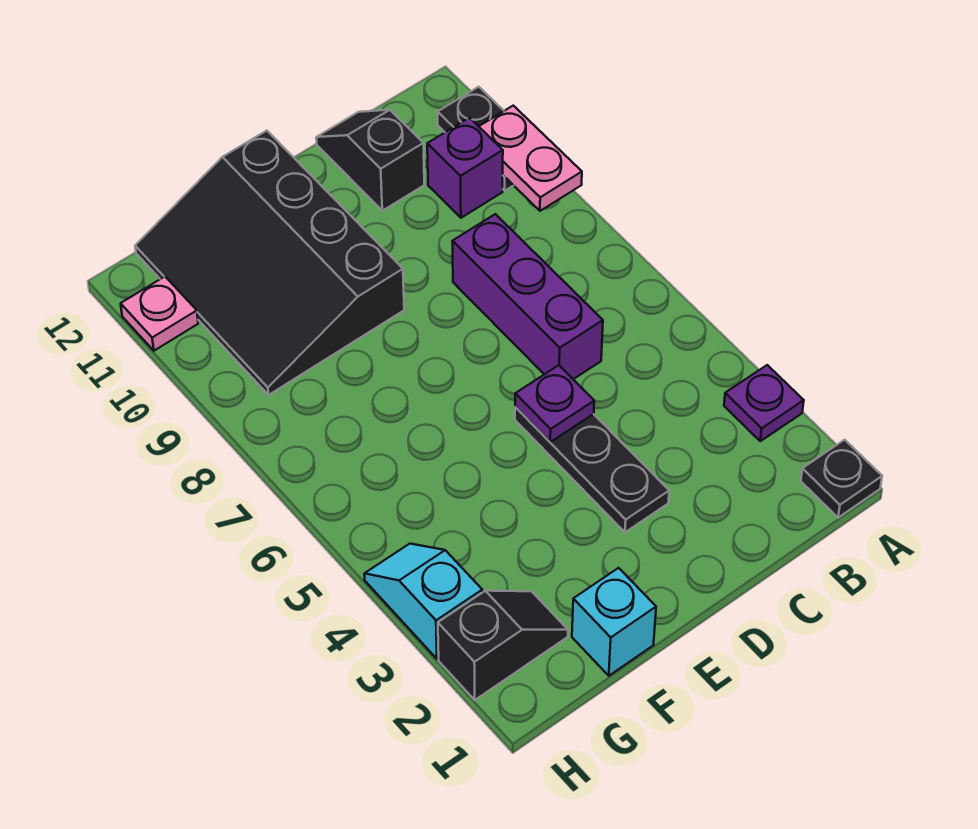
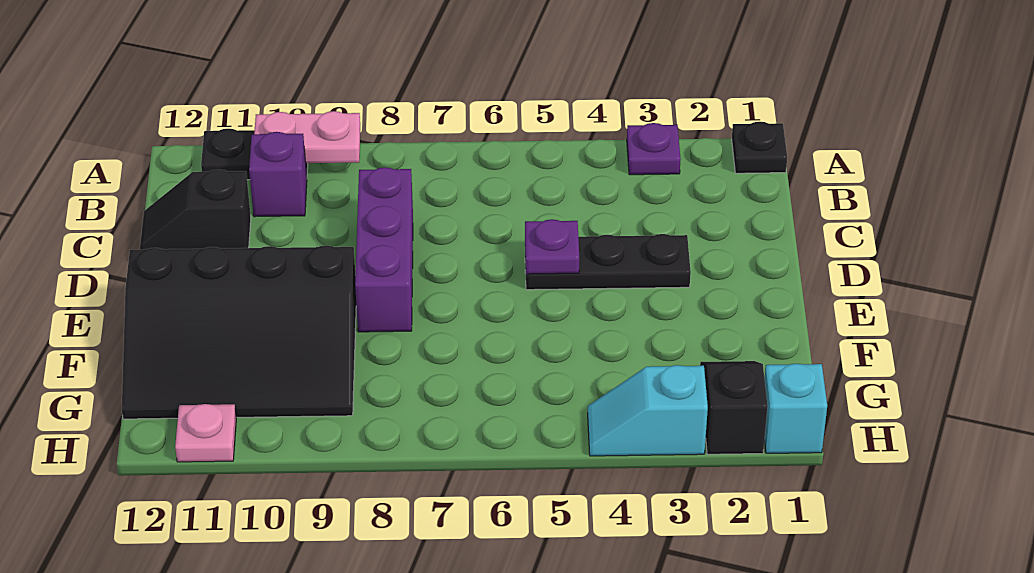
purple 1x3 brick [452,214,603,379] -> purple 1x3 brick turned to [355,167,413,332]
cyan 1x1 brick [572,568,656,676] -> cyan 1x1 brick moved to [764,364,827,453]

